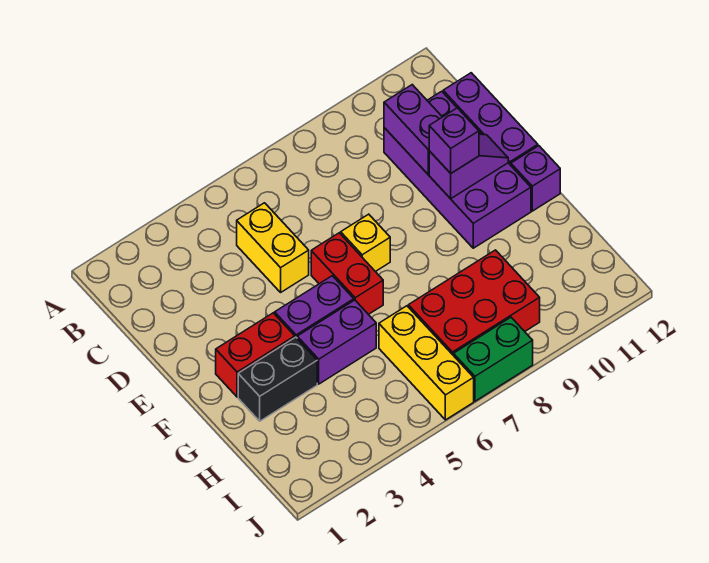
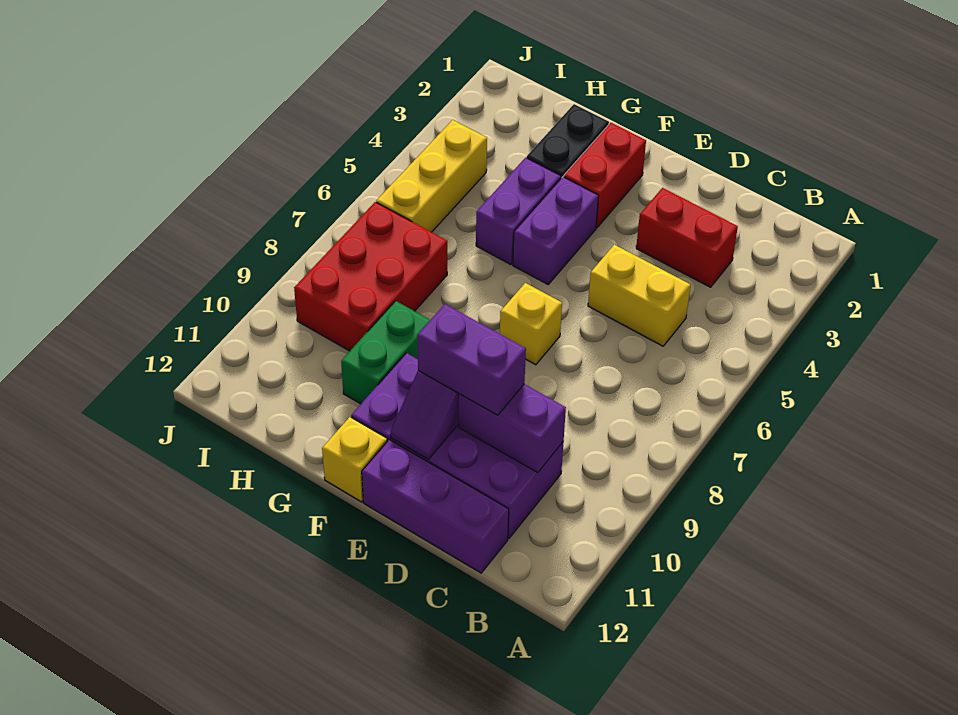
red 1x2 brick [311,233,383,315] -> red 1x2 brick moved to [636,188,738,287]
purple 1x1 brick [429,108,479,173] -> purple 1x2 brick [417,304,526,415]
purple 1x1 brick [511,146,560,211] -> yellow 1x1 brick [322,417,387,502]
yellow 1x3 brick [379,306,474,420] -> yellow 1x3 brick turned to [376,120,487,232]
green 1x2 brick [454,317,533,401] -> green 1x2 brick moved to [341,301,430,404]

